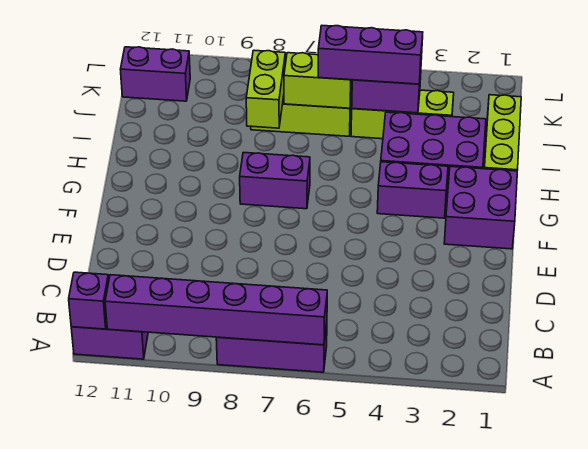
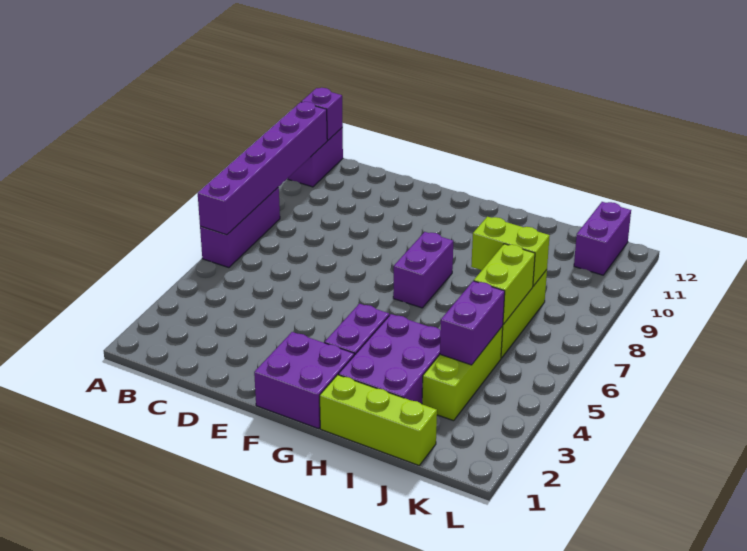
purple 1x3 brick [318,26,423,84] -> none

